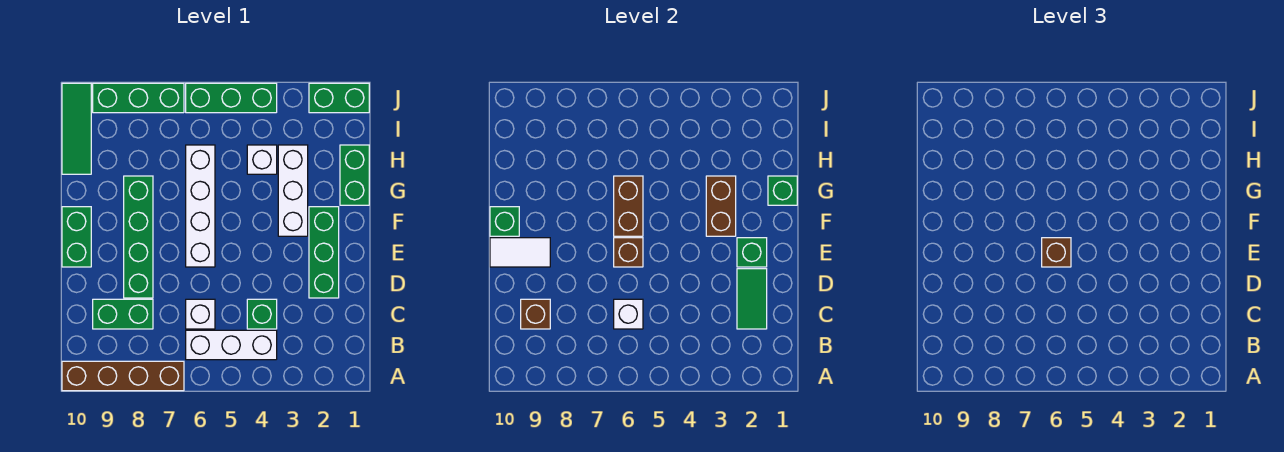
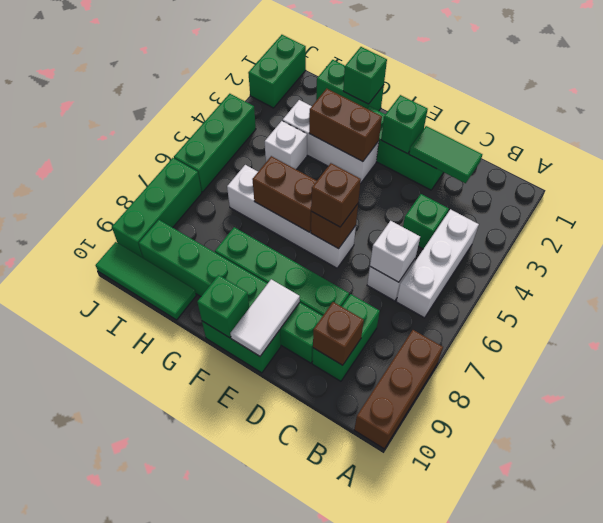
brown 1x4 brick [62,361,184,391] -> brown 1x3 brick [354,330,443,449]
none -> green 1x6 brick [139,220,323,363]

